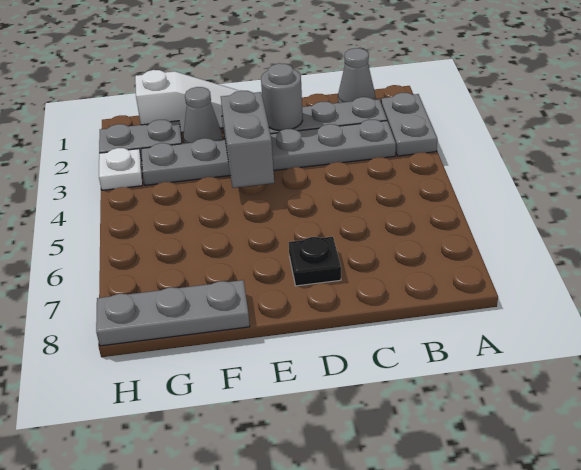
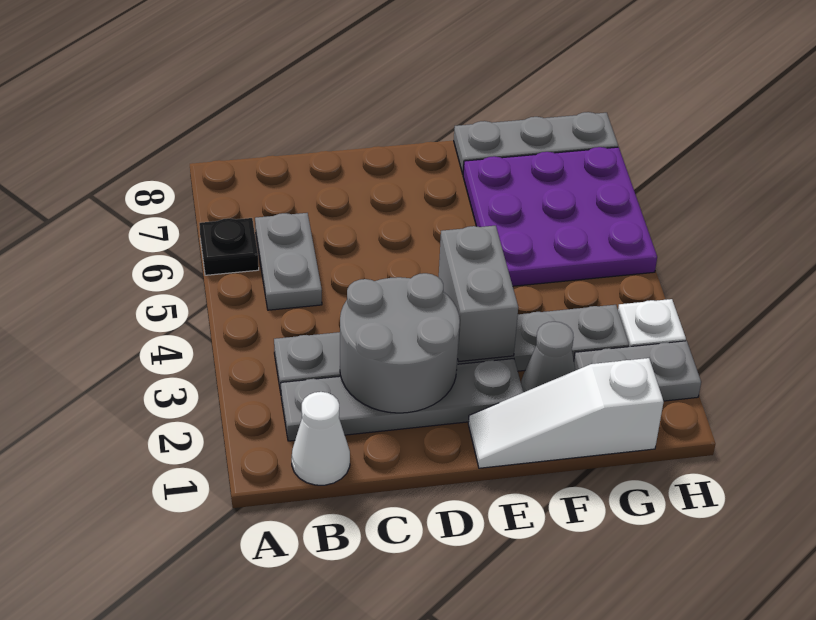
grey 1x2 plate [381,93,437,156] -> grey 1x2 plate moved to [255,213,322,310]
grey 1x1 cone [338,48,375,103] -> white 1x1 cone [292,392,350,485]
grey 1x1 round brick [261,63,303,131] -> grey 2x2 round brick [340,273,460,413]
black 1x1 plate [289,237,341,286] -> black 1x1 plate moved to [199,218,259,275]
none -> purple 3x3 plate [463,147,657,286]

